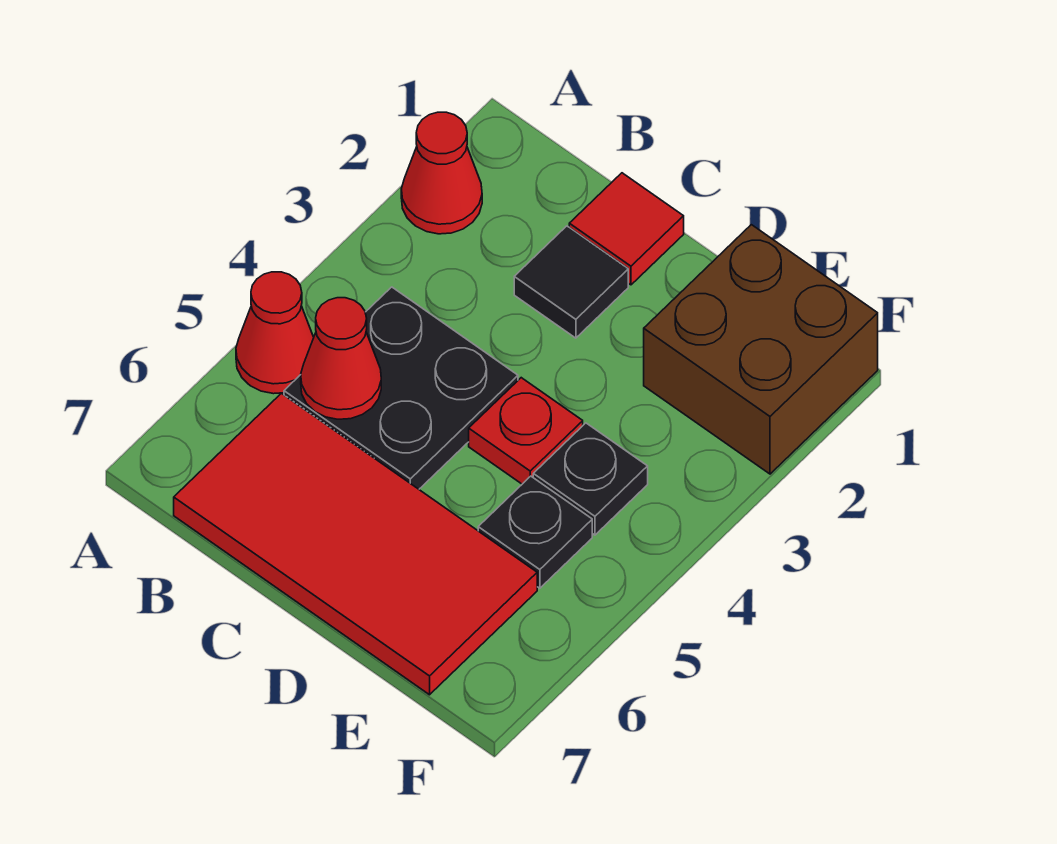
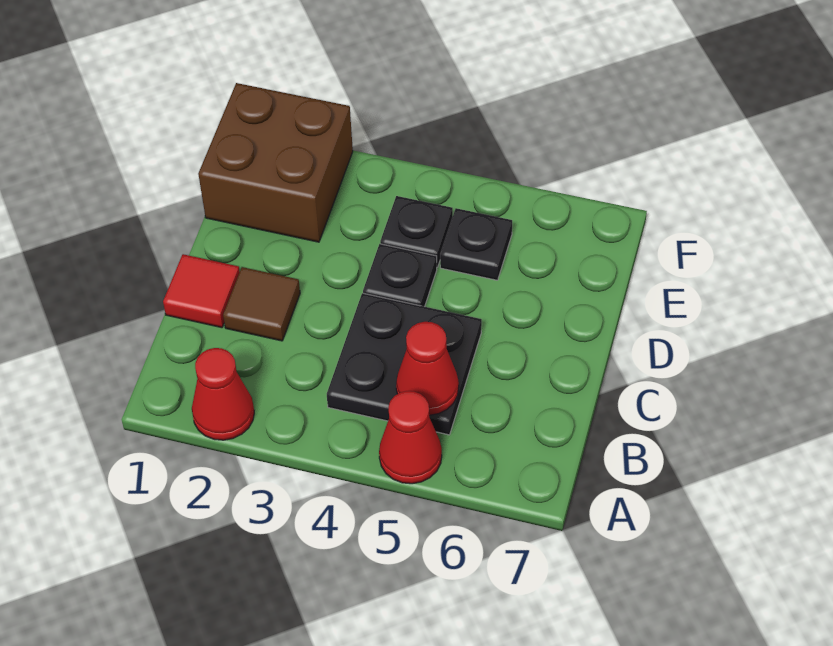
red 2x4 tile [174,393,537,695] -> none
black 1x1 tile [514,226,628,338] -> brown 1x1 tile [223,267,300,341]
red 1x1 plate [469,378,583,484] -> black 1x1 plate [363,244,437,307]

